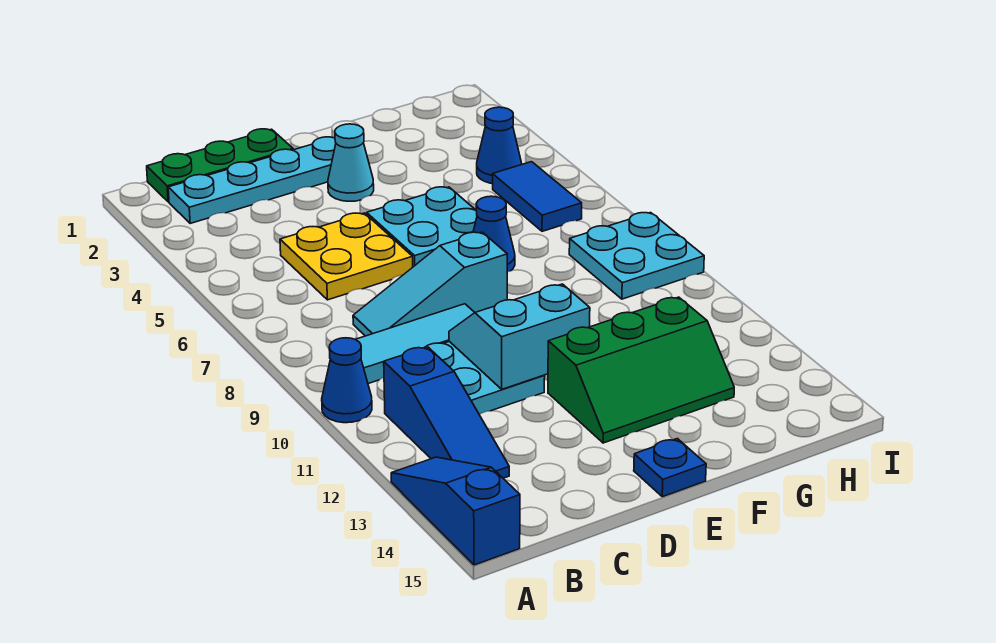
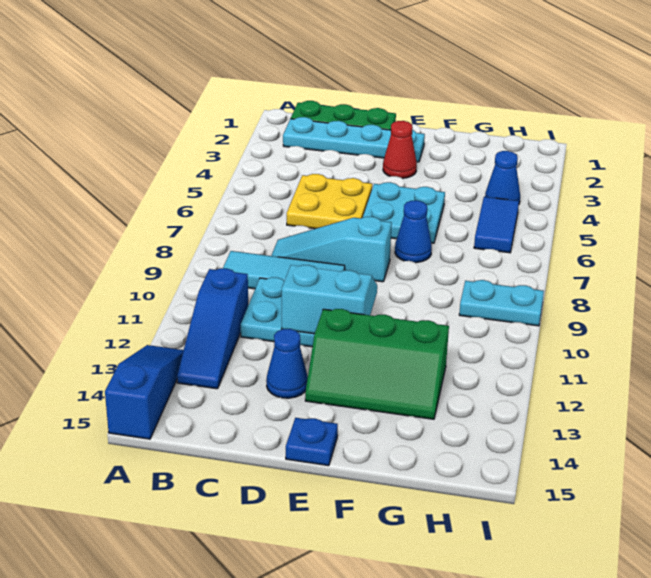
blue 1x1 cone [322,338,372,423] -> blue 1x1 cone moved to [266,329,308,398]
cyan 1x1 cone [328,124,374,201] -> red 1x1 cone [383,121,417,178]
cyan 2x2 plate [569,213,704,299] -> cyan 1x2 plate [459,280,544,326]

